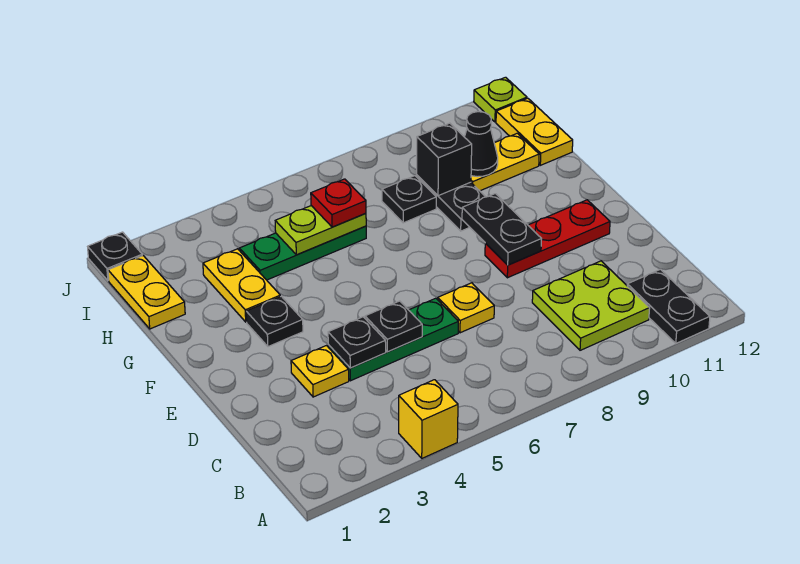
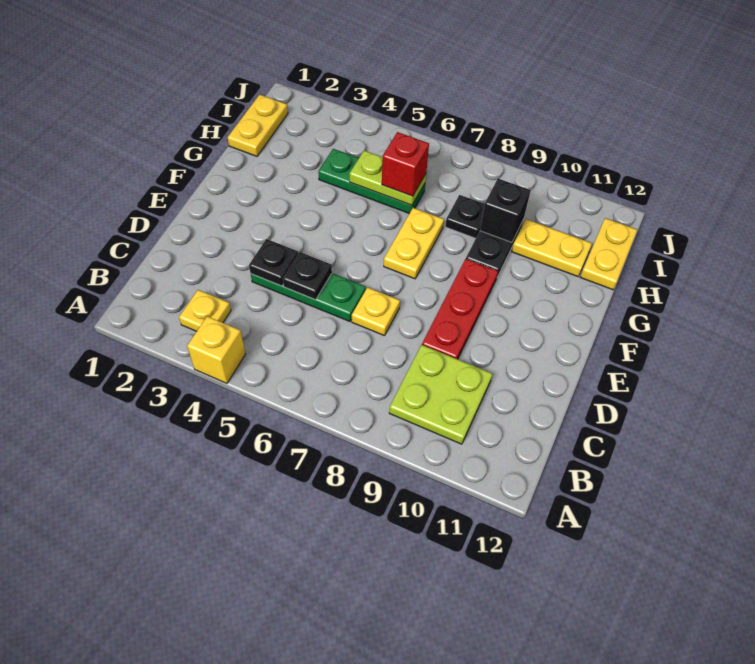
black 1x2 plate [627,269,710,343] -> none
yellow 1x1 plate [291,346,349,397] -> yellow 1x1 plate moved to [179,290,231,331]
red 1x3 plate [485,200,610,278] -> red 1x3 plate turned to [422,259,498,359]
black 1x2 plate [462,194,541,265] -> none
black 1x1 plate [246,296,303,347] -> none
yellow 1x2 plate [203,249,280,322] -> yellow 1x2 plate moved to [384,208,444,279]
red 1x1 plate [311,179,366,227] -> red 1x1 brick [382,132,429,196]
black 1x1 cone [465,112,498,177] -> none
black 1x1 plate [88,232,142,281] -> none
lime 1x1 plate [474,77,527,122] -> none

